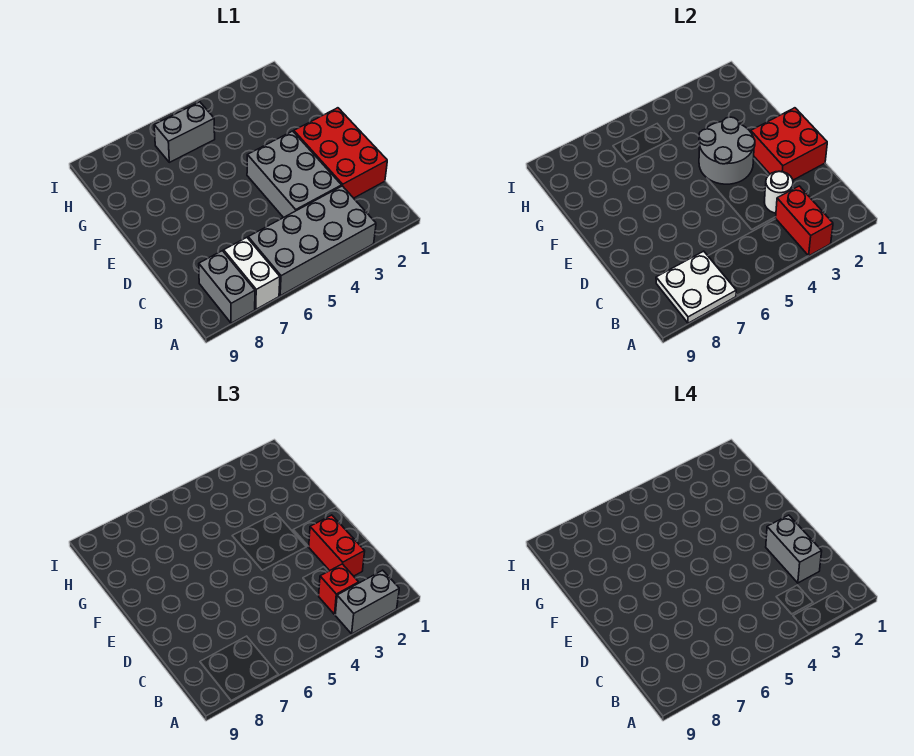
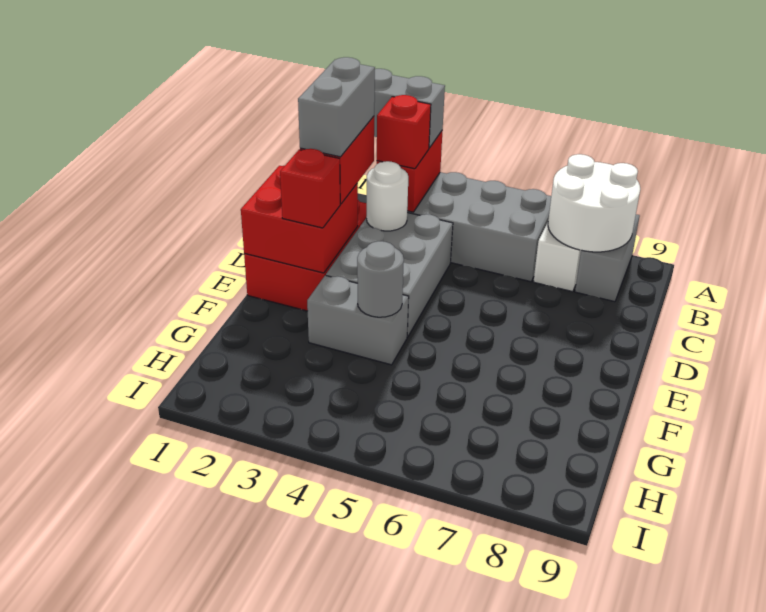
white 2x2 plate [656,251,736,323] -> white 2x2 round brick [548,154,640,252]
none -> red 1x1 brick [280,149,340,228]
grey 2x2 round brick [699,117,755,184] -> grey 1x1 round brick [357,241,404,317]
grey 1x2 brick [154,102,215,162] -> grey 1x2 brick moved to [307,275,409,365]

